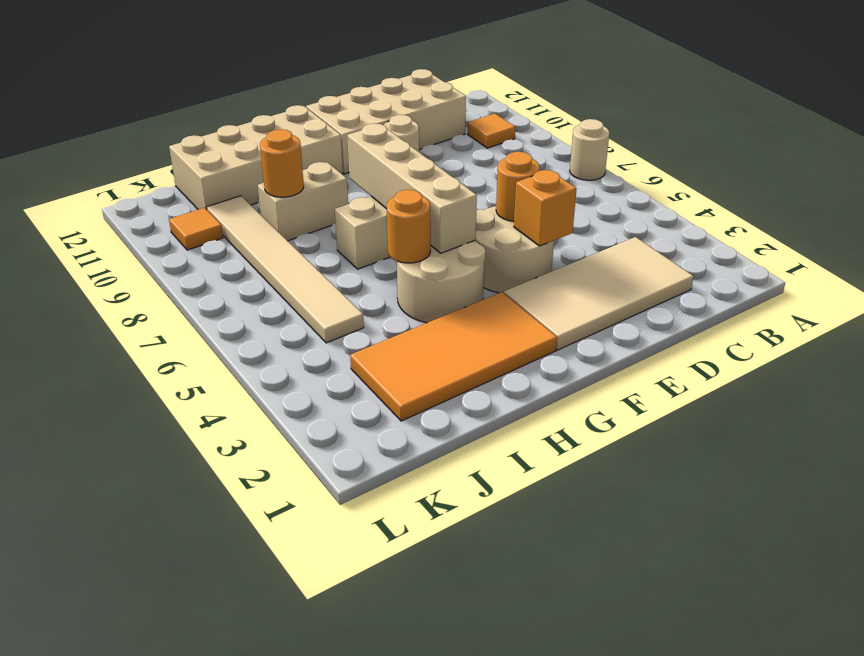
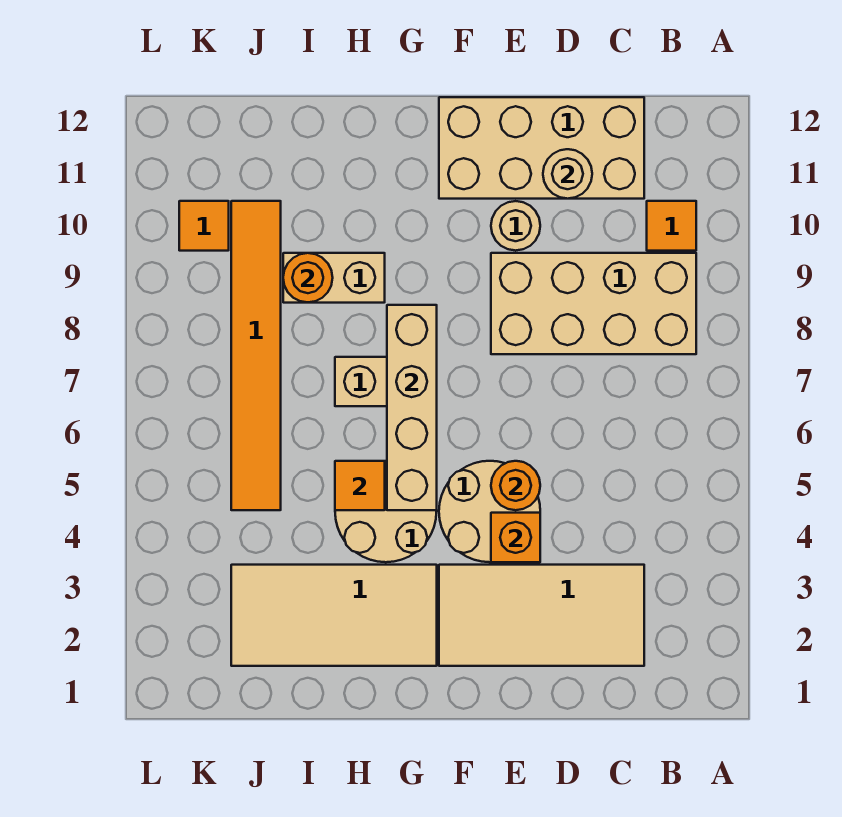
tan 1x1 round brick [570,119,609,180] -> tan 1x1 round brick moved to [543,149,592,199]
orange 2x4 tile [350,292,557,421] -> tan 2x4 tile [231,565,437,666]
tan 2x4 brick [169,105,343,210] -> tan 2x4 brick moved to [491,253,696,354]
orange 1x1 round brick [387,190,431,263] -> orange 1x1 tile [335,461,385,510]
tan 1x6 tile [206,196,364,343] -> orange 1x6 tile [231,201,281,510]

